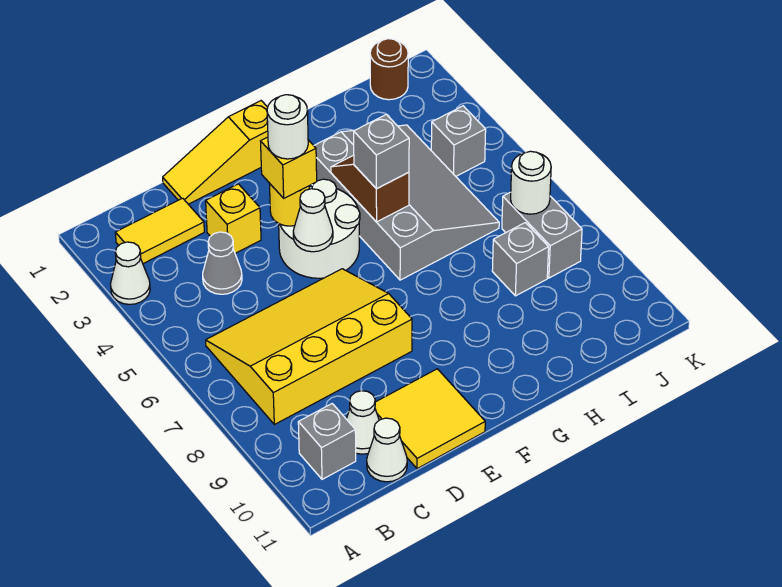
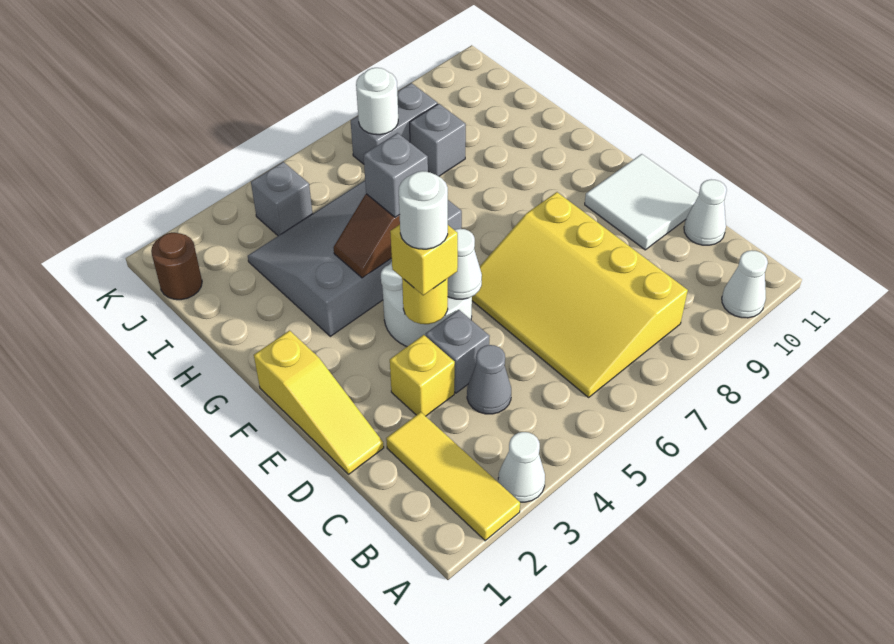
yellow 1x2 tile [115,198,204,264] -> yellow 1x3 tile [386,412,520,541]
grey 1x1 brick [298,404,356,479] -> grey 1x1 brick moved to [426,310,490,393]
white 1x1 cone [347,391,379,454] -> white 1x1 cone moved to [722,250,768,318]
yellow 2x2 tile [375,369,485,469] -> white 2x2 tile [585,154,699,250]

